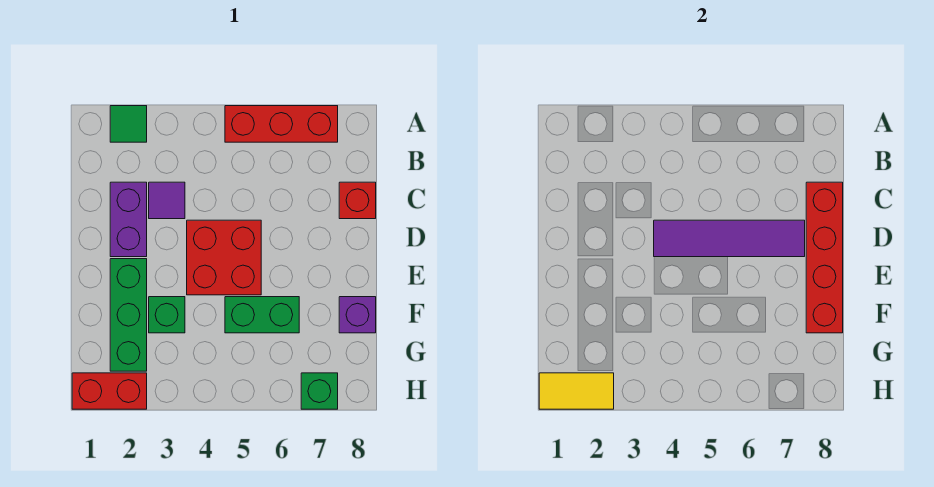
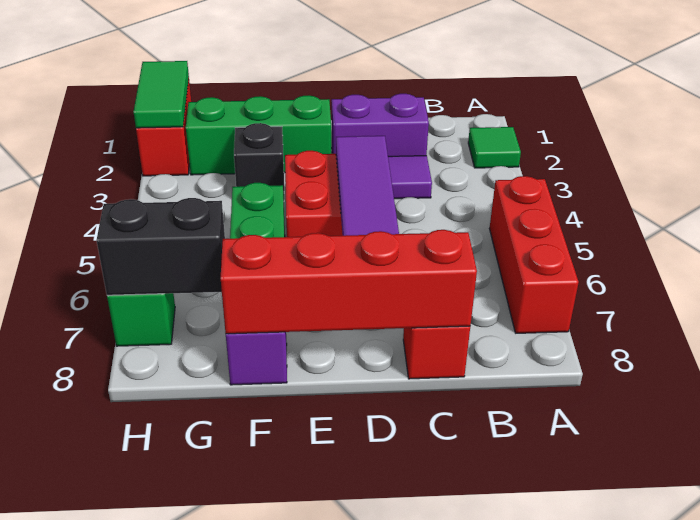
green 1x1 brick [149,297,185,333] -> black 1x1 brick [234,123,284,199]
none -> black 1x2 brick [97,198,225,295]
yellow 1x2 tile [539,373,614,409] -> green 1x2 tile [134,61,189,128]

